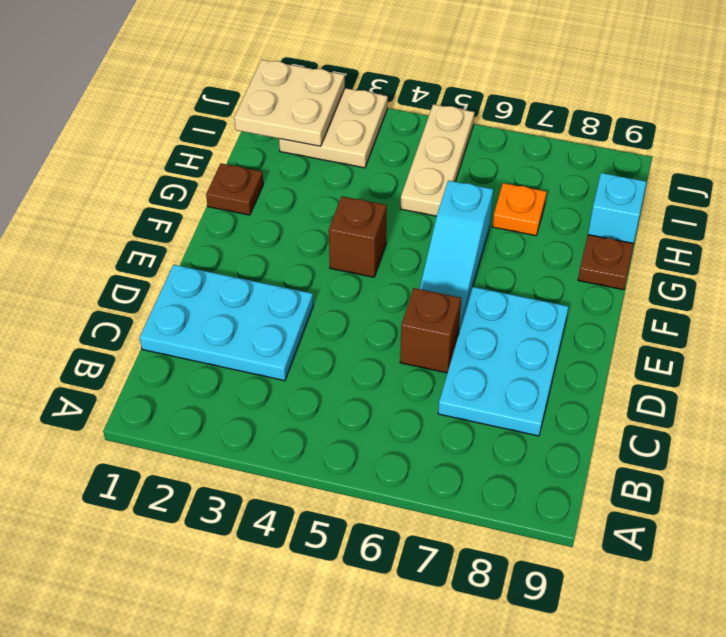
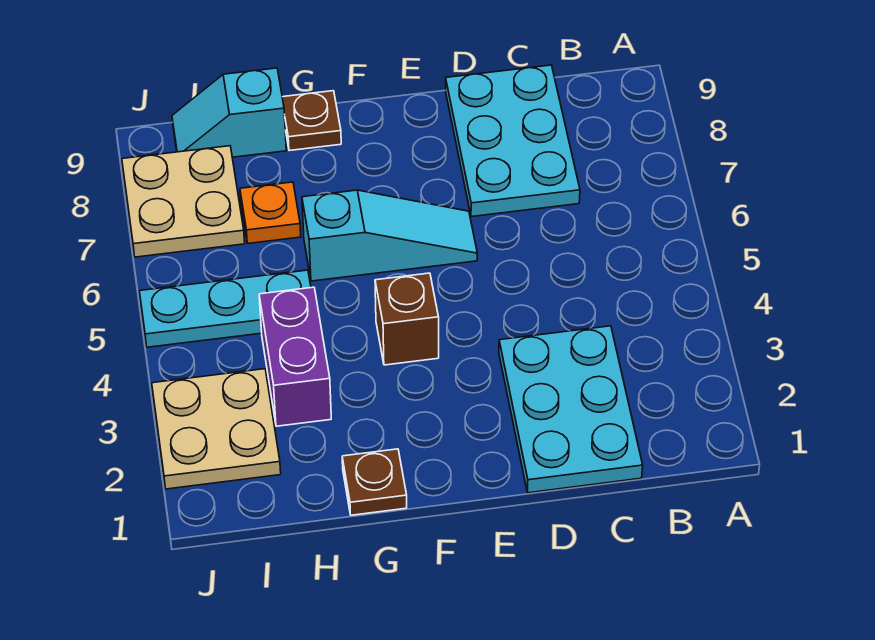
cyan 2x3 plate [438,287,569,436] -> cyan 2x3 plate turned to [446,65,580,217]
brown 1x1 brick [400,288,461,373] -> none
none -> purple 1x2 brick [259,287,331,426]
tan 1x3 plate [400,104,475,216] -> cyan 1x3 plate [139,270,311,347]
tan 2x2 plate [234,60,345,146] -> tan 2x2 plate moved to [122,146,245,257]

